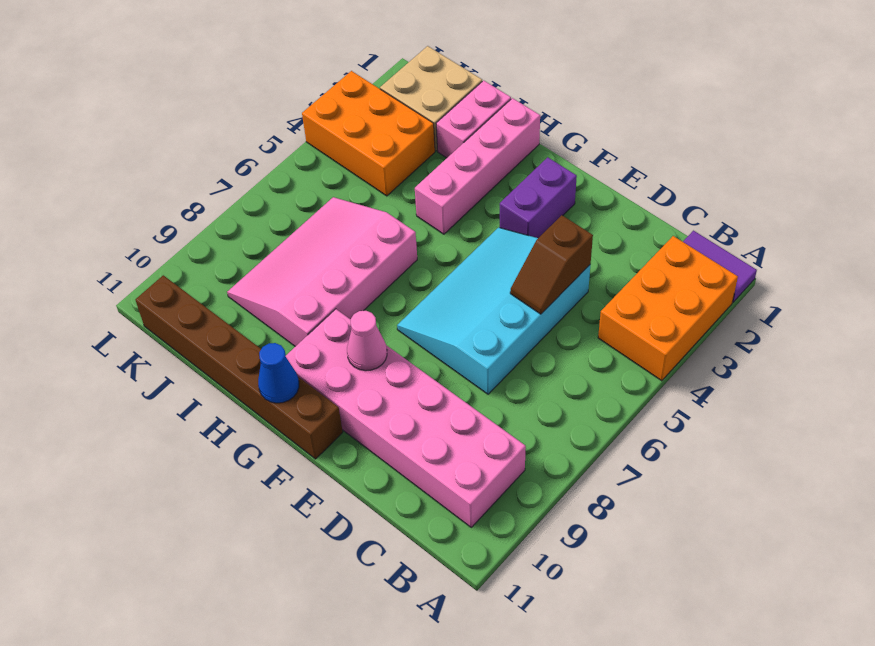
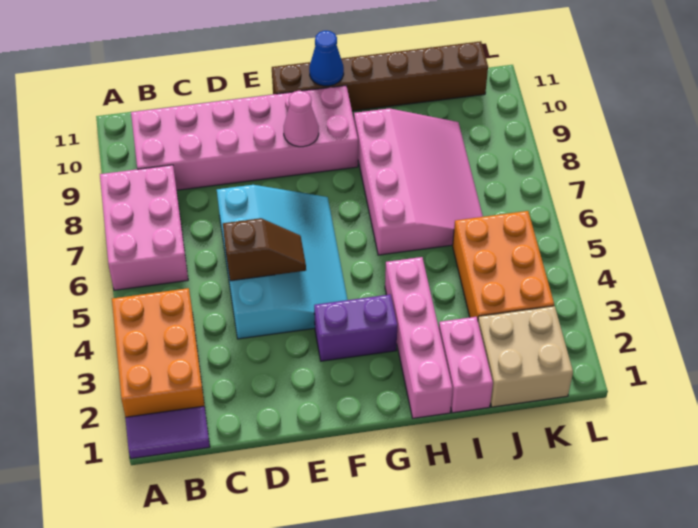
none -> pink 2x3 brick [100,165,188,290]
brown 1x2 slope [510,215,593,314] -> brown 1x2 slope turned to [223,218,306,281]
purple 1x2 brick [500,157,577,238] -> purple 1x2 brick turned to [314,294,397,361]
orange 2x3 brick [302,71,435,196] -> orange 2x3 brick turned to [453,211,554,320]

